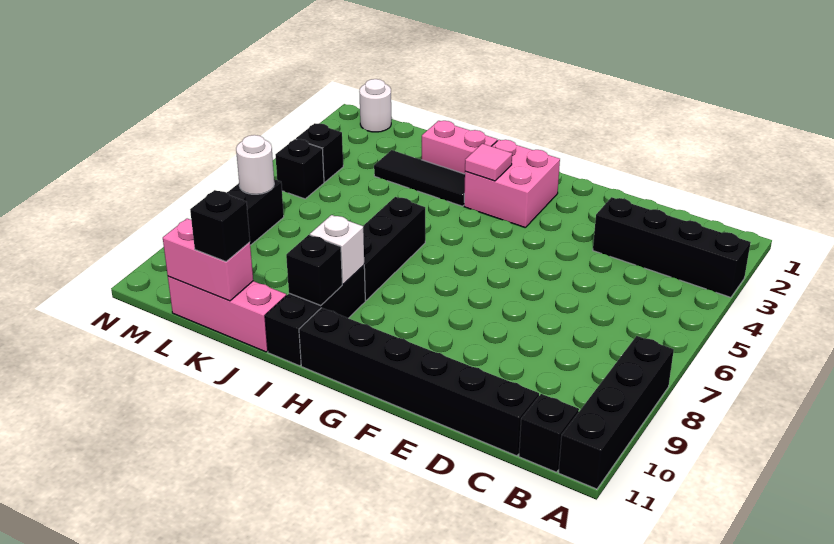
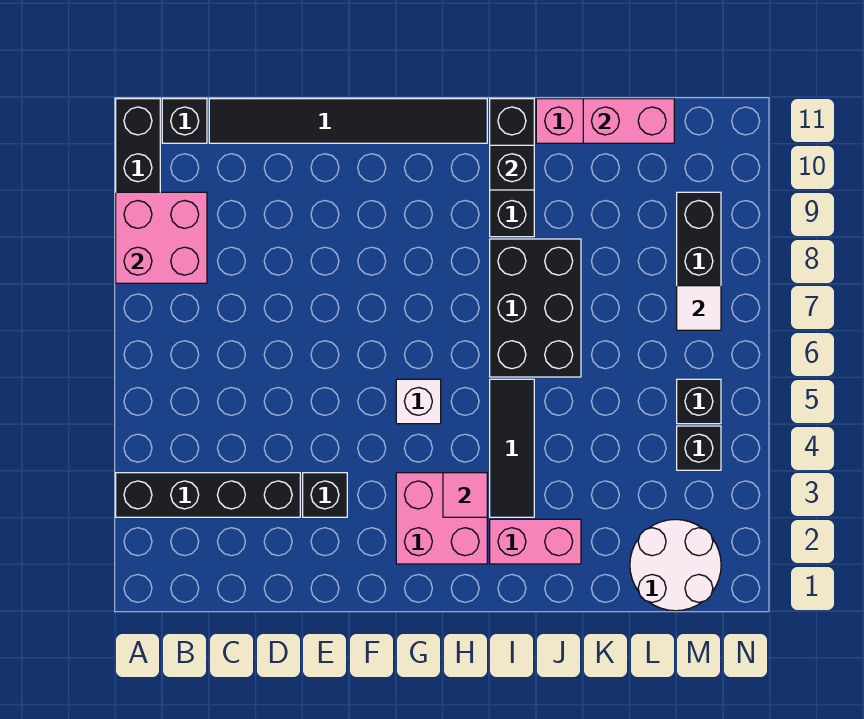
none -> pink 2x2 brick [116,192,207,283]
black 1x6 brick [299,308,539,456] -> black 1x6 tile [209,99,487,143]
black 1x3 tile [374,150,465,206] -> black 1x3 tile turned to [490,379,534,517]
black 1x3 brick [363,197,425,300] -> black 2x3 brick [490,239,581,377]
white 1x1 brick [310,215,364,284] -> white 1x1 brick moved to [396,379,441,424]
black 1x1 brick [190,190,250,262] -> black 1x1 brick moved to [303,473,347,517]
white 1x1 round brick [359,79,391,132] -> white 2x2 round brick [630,519,721,611]
white 1x1 round brick [236,135,274,194] -> white 1x1 tile [677,286,721,330]

